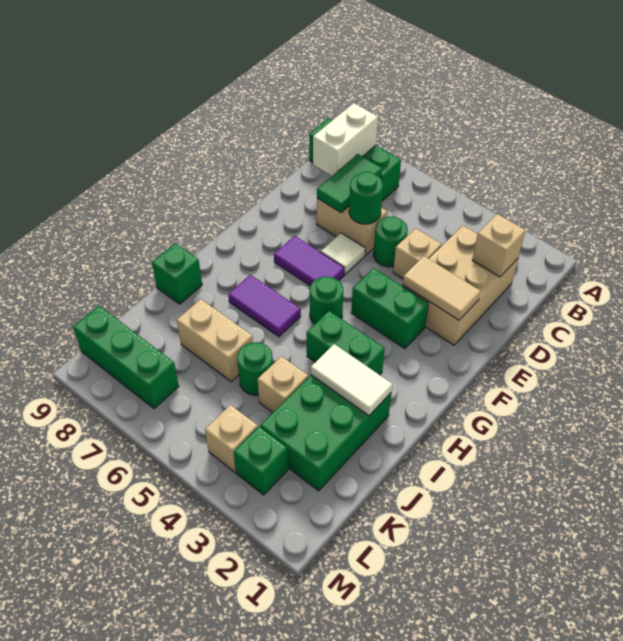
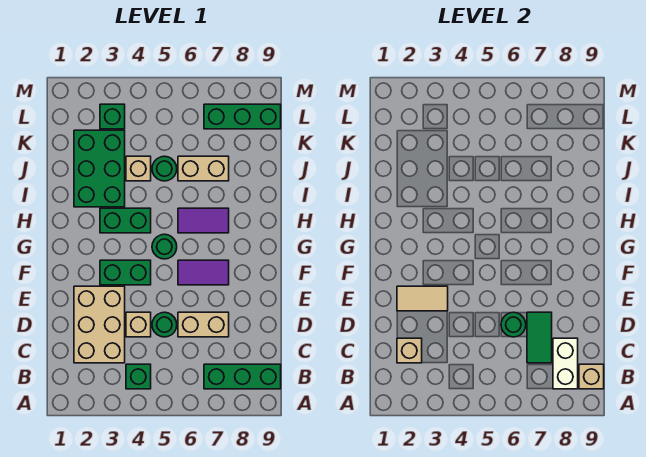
white 1x1 tile [321,233,365,275] -> none
white 1x2 tile [311,344,392,416] -> none
green 1x1 brick [152,243,202,304] -> green 1x1 brick moved to [126,364,151,389]
tan 1x1 brick [205,405,258,472] -> tan 1x1 brick moved to [579,364,604,389]

